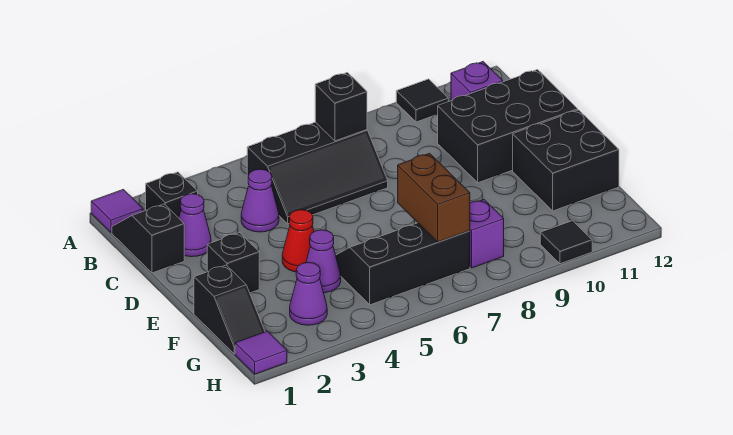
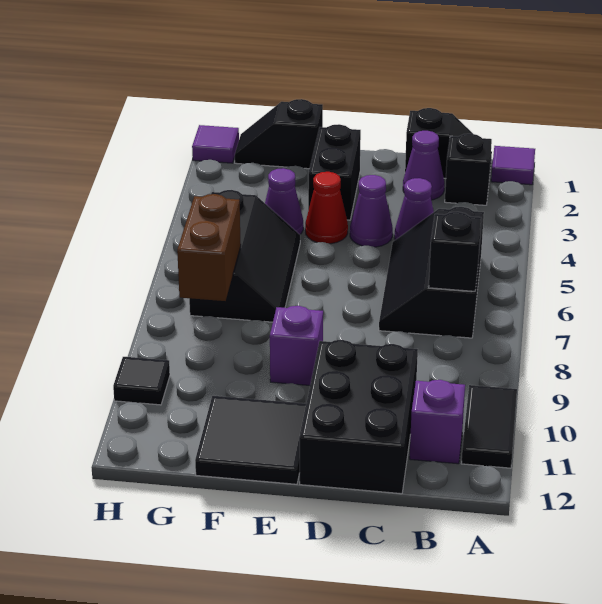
black 1x1 tile [396,79,448,122] -> black 1x2 tile [461,385,517,468]
black 1x1 brick [207,233,259,293] -> black 1x2 brick [308,124,361,220]
black 2x2 brick [513,110,619,211] -> black 2x2 tile [195,396,306,484]
brown 1x2 brick [398,153,470,242] -> brown 1x2 brick turned to [177,194,241,301]
purple 1x1 cone [290,262,327,325] -> purple 1x1 cone moved to [350,175,393,247]
purple 1x1 brick [470,200,504,268] -> purple 1x1 brick moved to [270,306,323,385]

